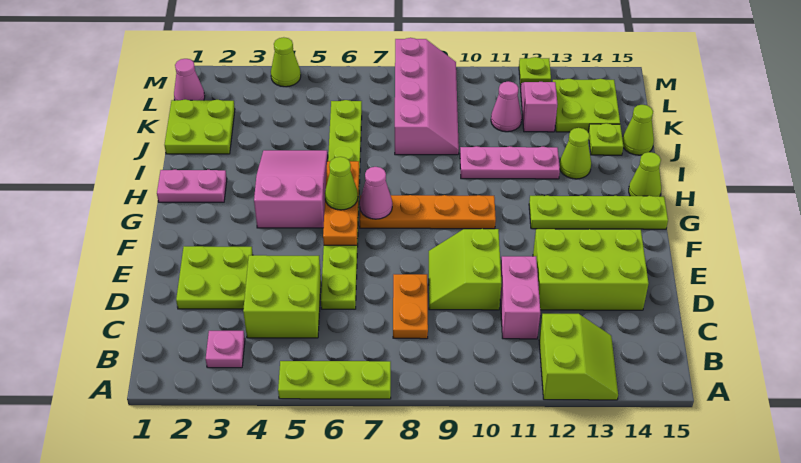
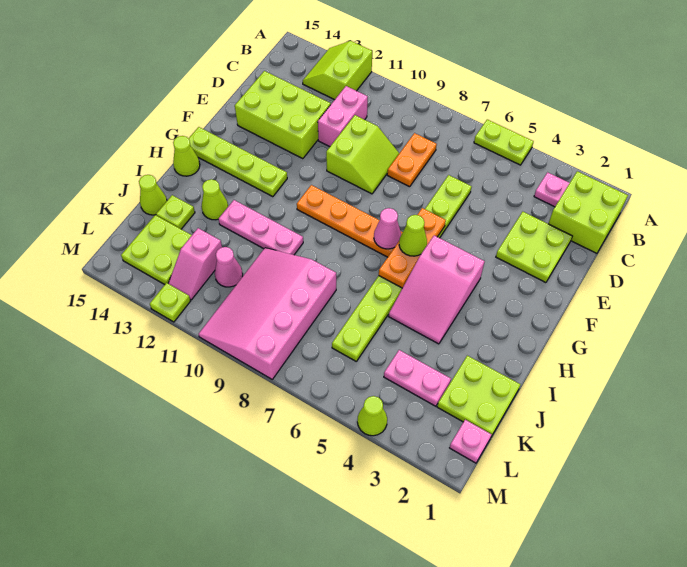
lime 1x3 plate [278,361,391,399] -> lime 1x2 plate [474,119,534,165]
lime 2x2 brick [243,255,321,338] -> lime 2x2 brick moved to [548,171,628,253]
pink 1x2 plate [157,170,227,202] -> pink 1x2 plate moved to [384,350,451,406]
pink 2x4 slope [395,38,459,155] -> pink 3x4 slope [198,248,336,379]
pink 1x1 cone [174,59,205,100] -> pink 1x1 plate [450,420,492,463]

